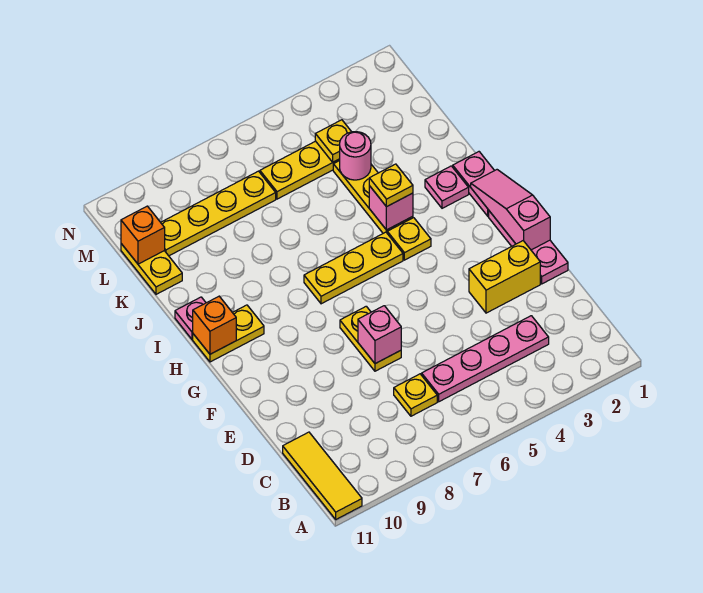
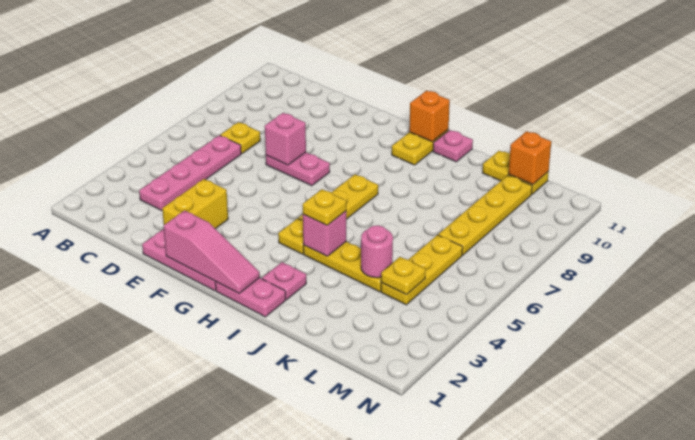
yellow 1x3 tile [283,432,362,519] -> none
yellow 1x2 plate [340,306,401,371] -> pink 1x2 plate [266,152,330,186]

